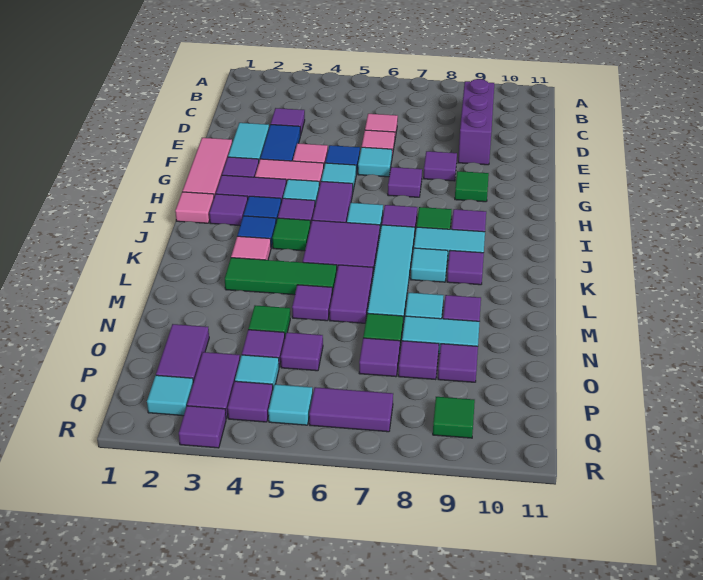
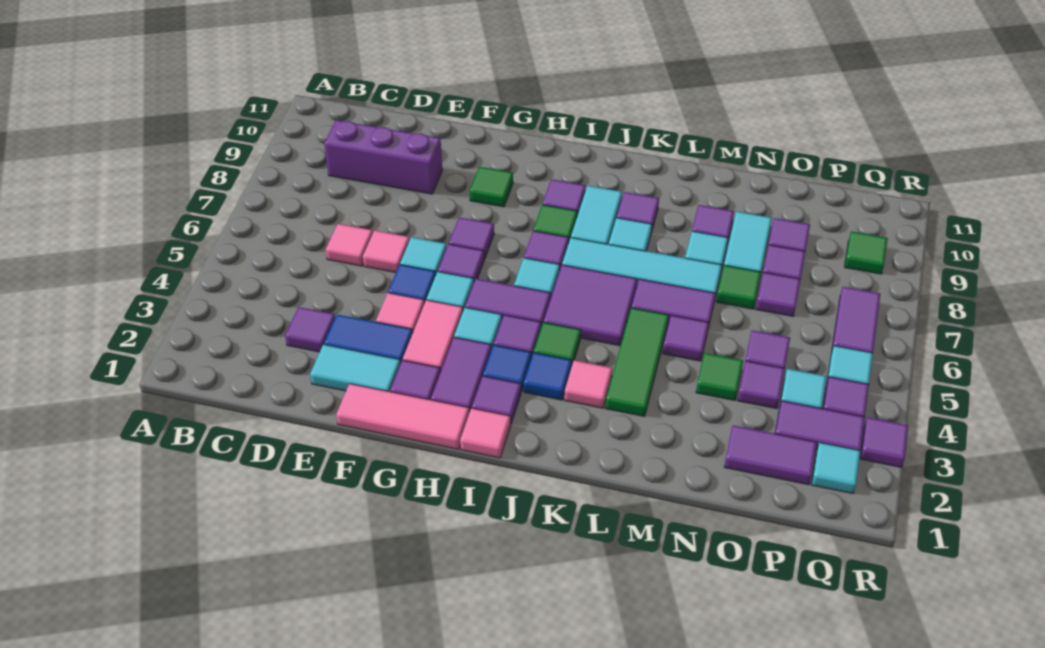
purple 1x1 tile [424,151,457,181] -> purple 1x1 tile moved to [438,244,484,281]

